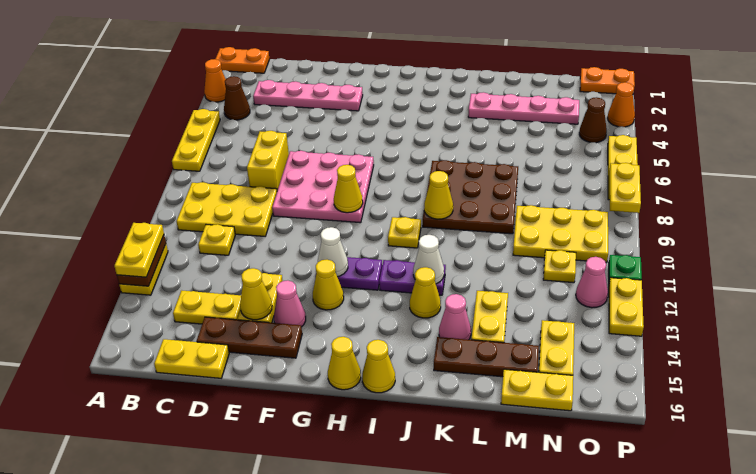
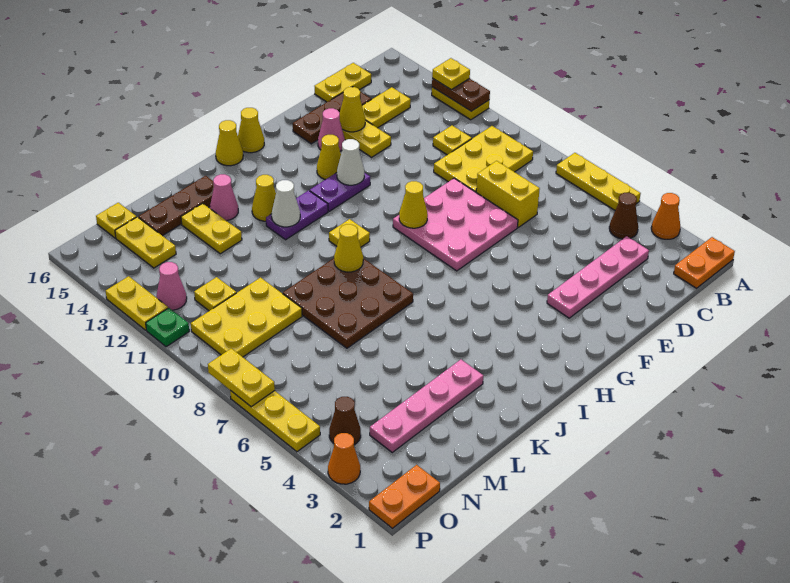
yellow 1x2 plate [114,223,164,277] -> yellow 1x1 plate [432,58,470,90]
yellow 1x2 plate [501,369,573,411] -> yellow 1x1 plate [96,203,136,238]

